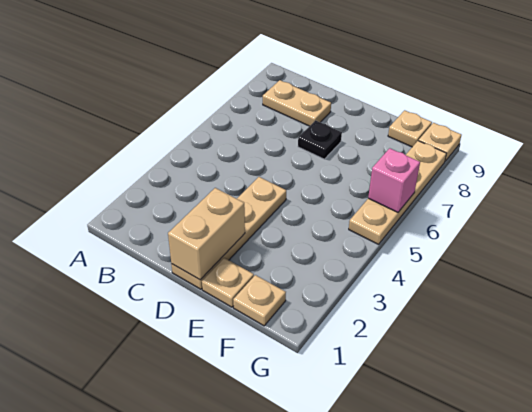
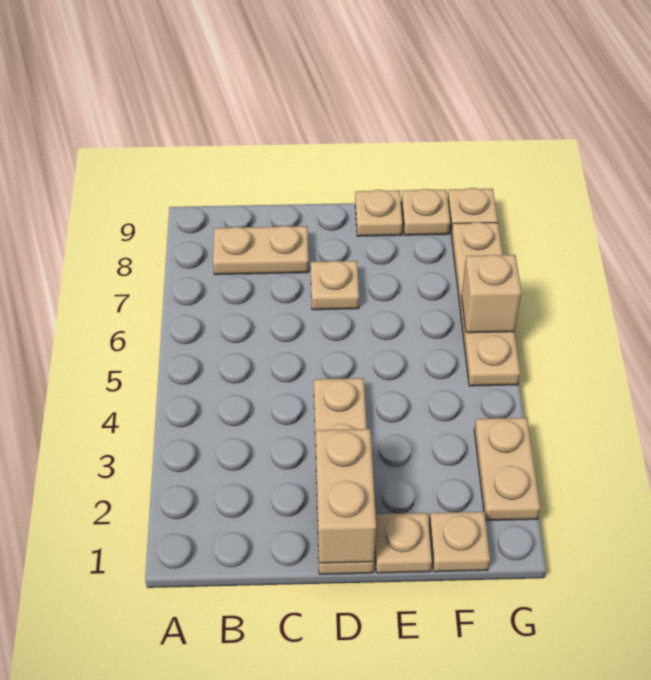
black 1x1 plate [298,121,342,159] -> tan 1x1 plate [311,261,359,310]
none -> tan 1x1 plate [355,190,403,236]
none -> tan 1x2 plate [474,418,540,520]
pink 1x1 brick [368,148,420,212] -> tan 1x1 brick [462,255,521,333]

